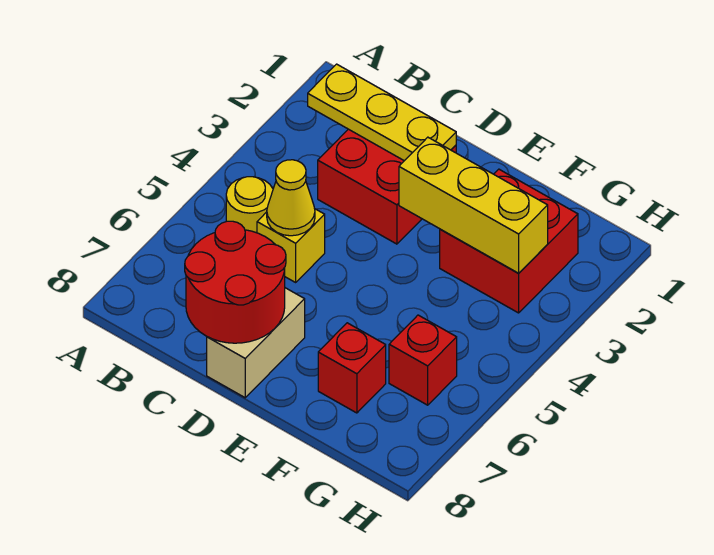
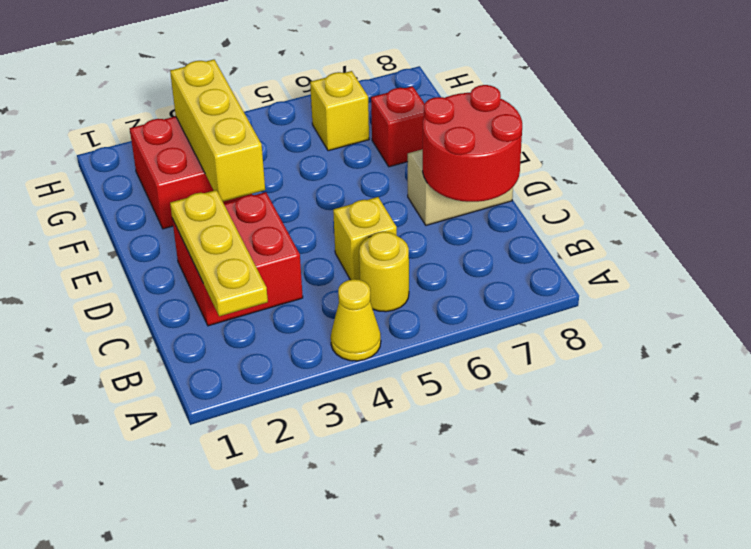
yellow 1x1 cone [267,160,315,236] -> yellow 1x1 cone moved to [331,279,381,361]
red 1x1 brick [389,315,457,405] -> yellow 1x1 brick [310,71,369,151]

